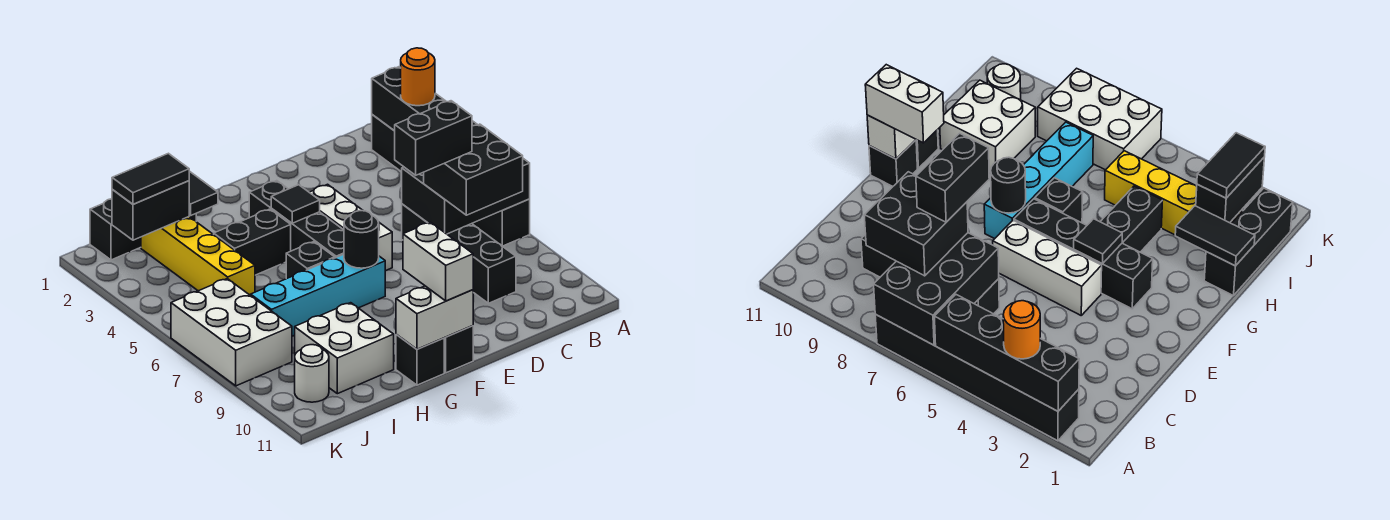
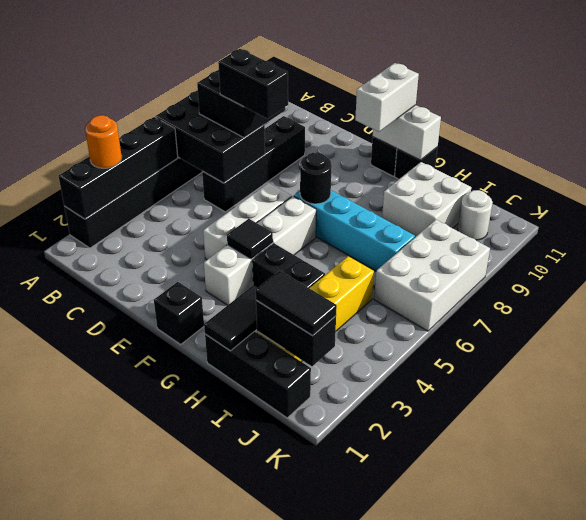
black 1x4 brick [249,181,344,258] -> white 1x4 brick [204,196,316,305]
black 1x1 brick [286,242,335,279] -> black 1x1 brick moved to [154,282,204,344]

